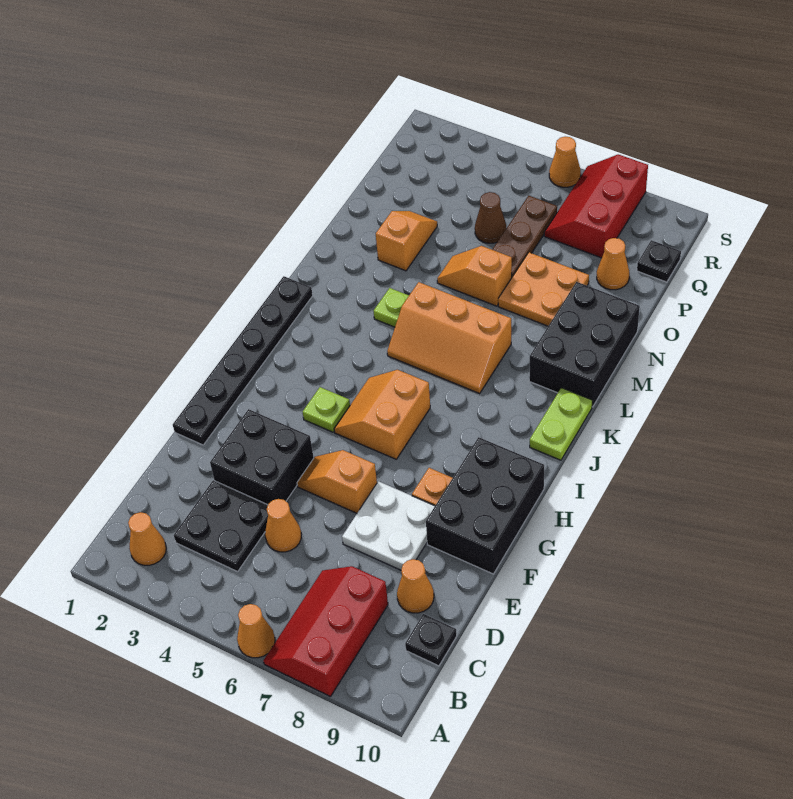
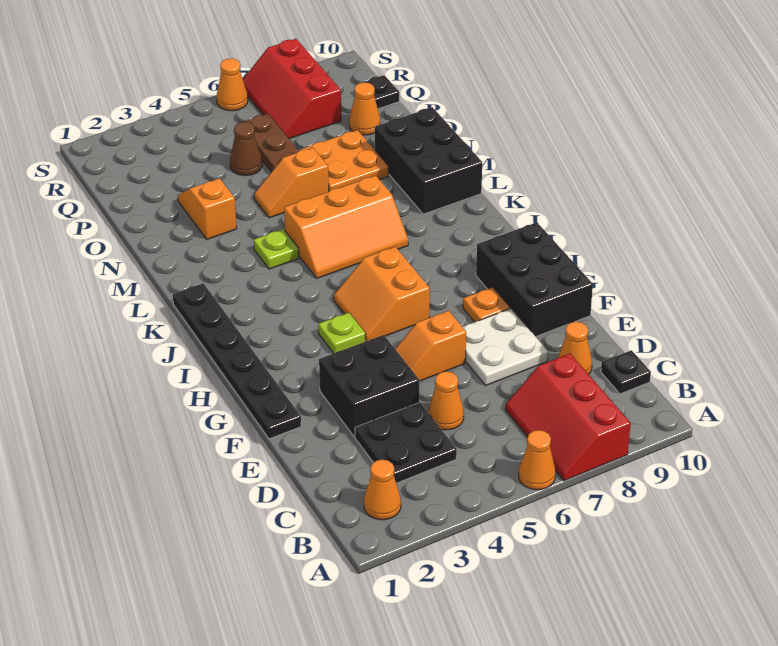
lime 1x2 plate [530,388,592,460] -> none

